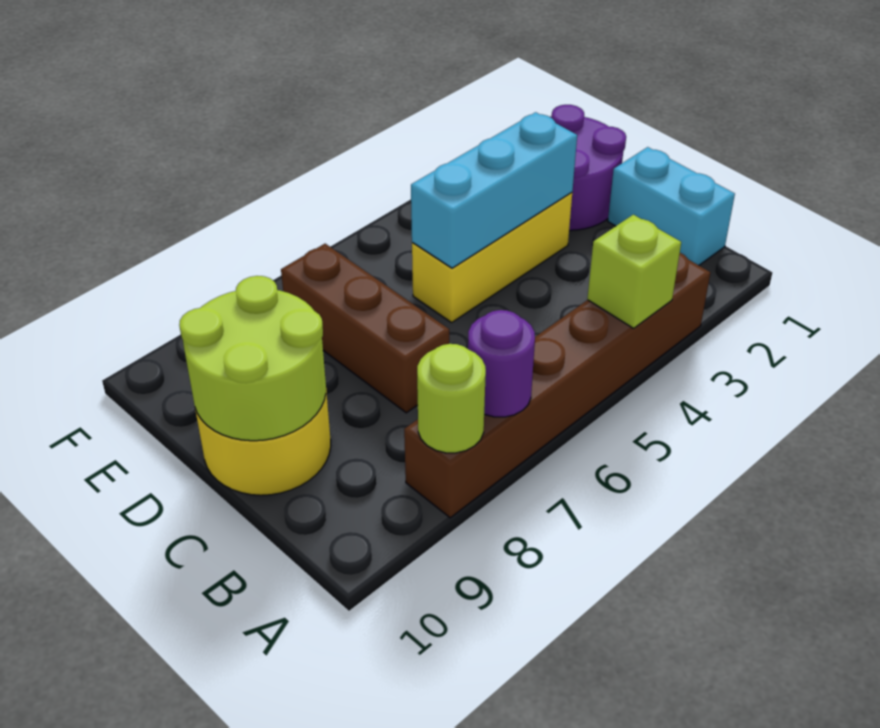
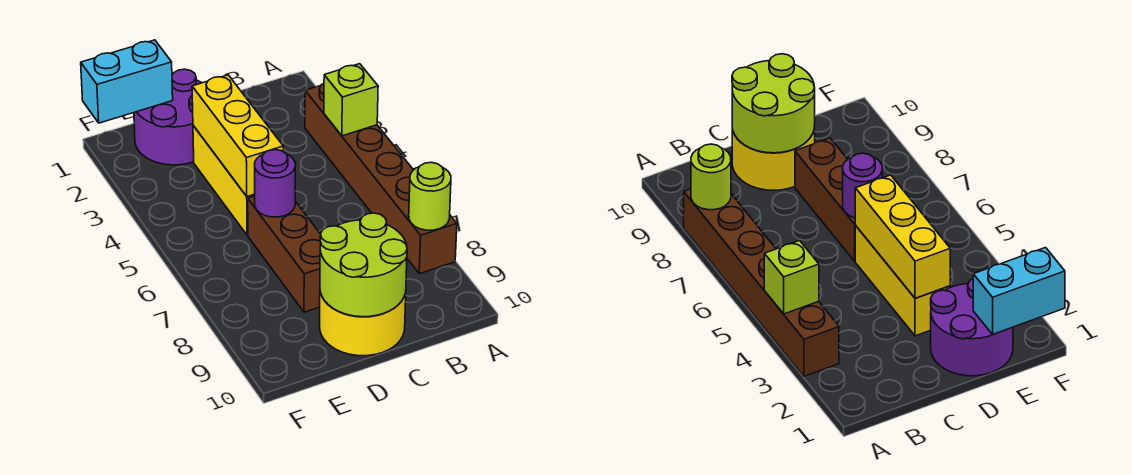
purple 1x1 round brick [468,310,535,417] -> purple 1x1 round brick moved to [254,150,295,217]
cyan 1x2 brick [608,147,735,265] -> cyan 1x2 brick moved to [81,40,173,123]
brown 1x3 brick [281,244,449,413] -> brown 1x3 brick turned to [248,196,321,312]
cyan 1x3 brick [411,112,577,268] -> yellow 1x3 brick [192,75,283,196]

